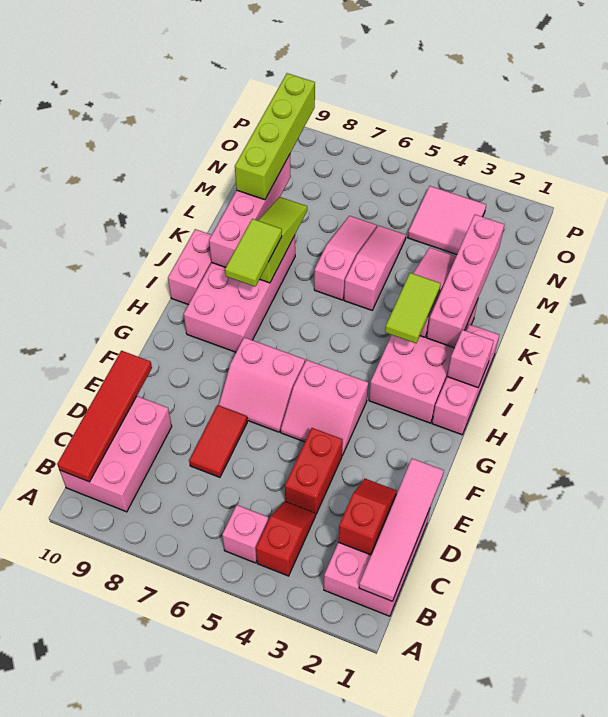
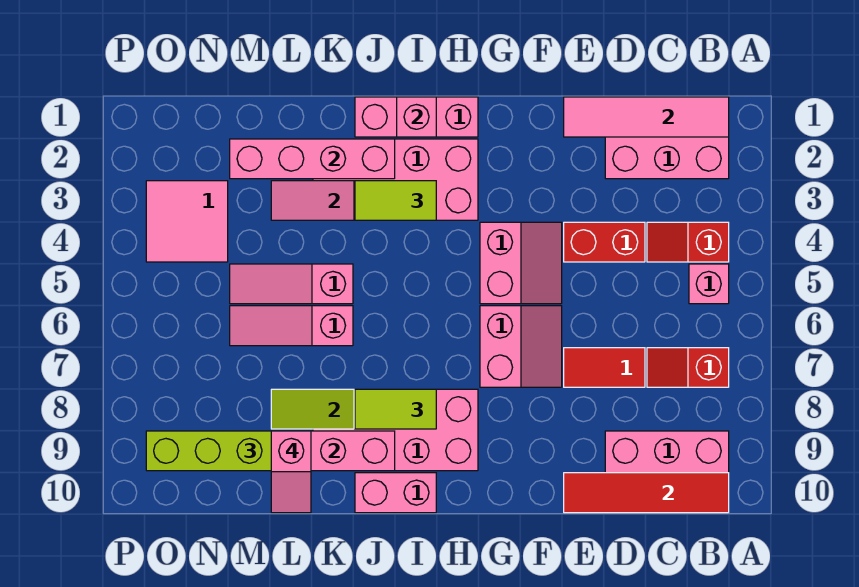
red 1x2 slope [338,479,397,555] -> red 1x2 slope moved to [647,348,729,387]
none -> pink 1x2 slope [271,431,311,513]

